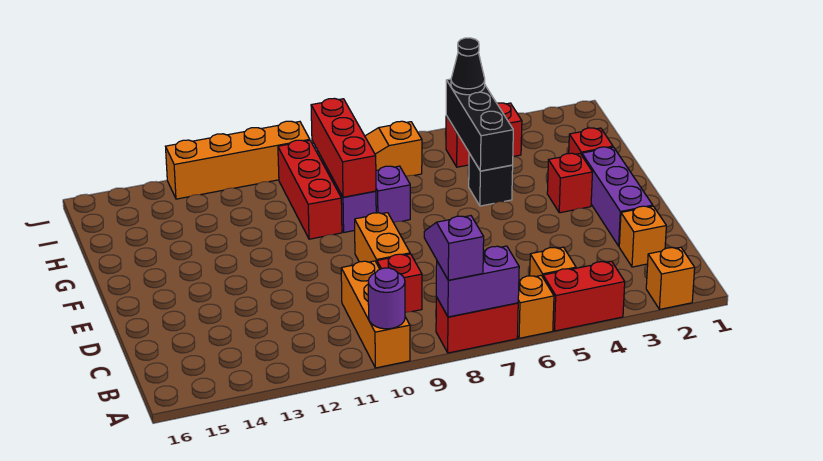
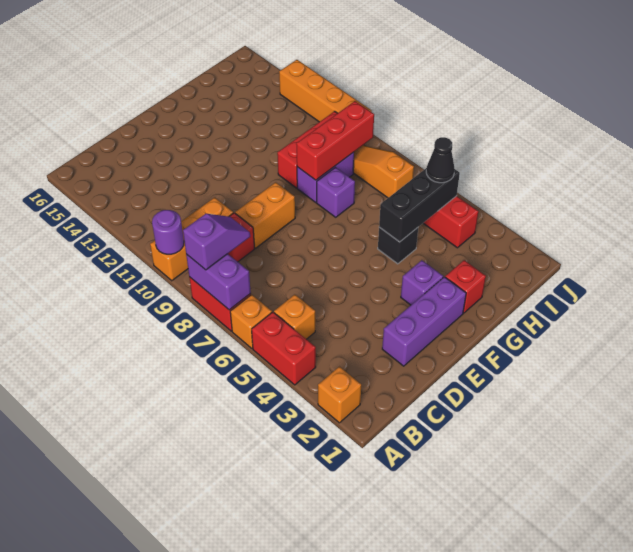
orange 1x1 brick [619,206,666,267] -> none
red 1x1 brick [547,153,592,213] -> purple 1x1 brick [401,260,443,305]

